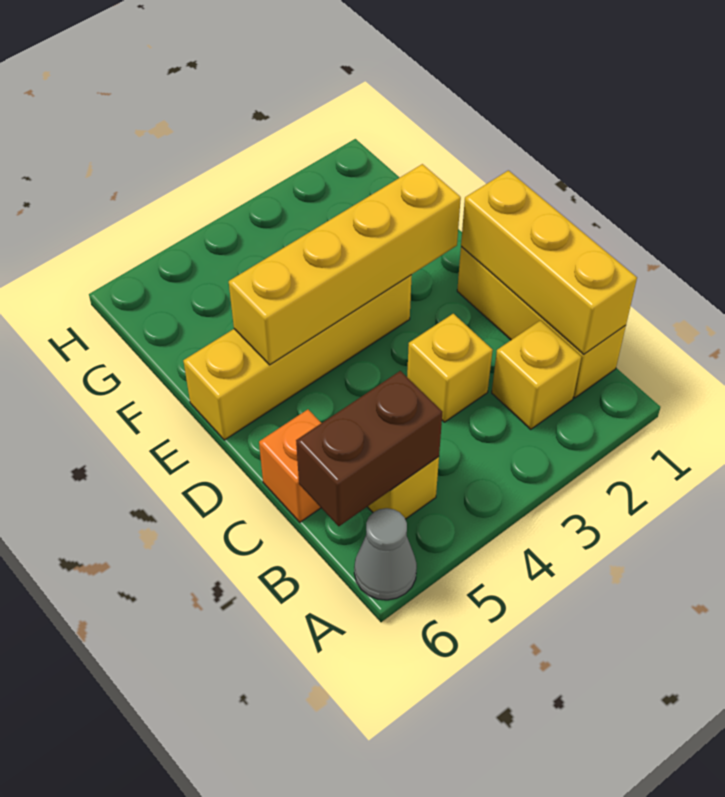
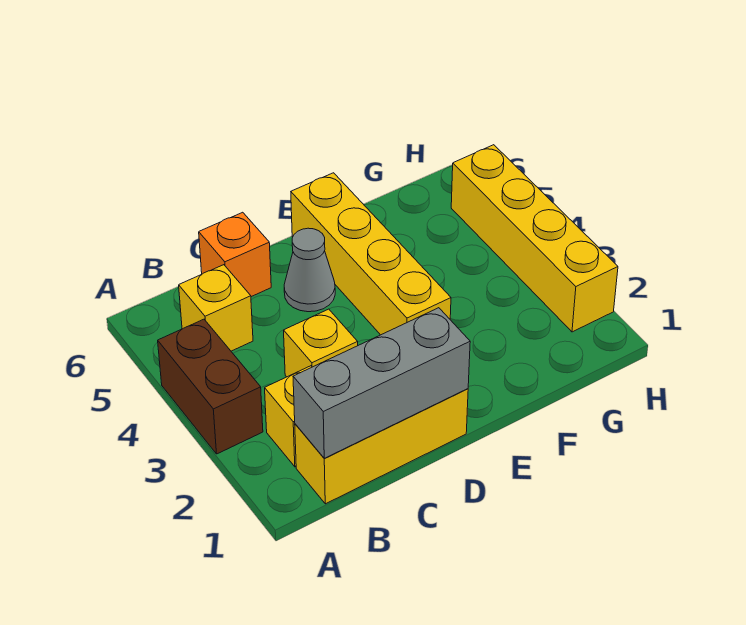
grey 1x1 cone [354,508,417,600] -> grey 1x1 cone moved to [284,228,335,312]
yellow 1x3 brick [461,170,637,354] -> grey 1x3 brick [293,308,470,458]
brown 1x2 brick [296,371,442,526] -> brown 1x2 brick moved to [158,319,263,454]
yellow 1x4 brick [229,164,461,365] -> yellow 1x4 brick moved to [451,145,618,332]

